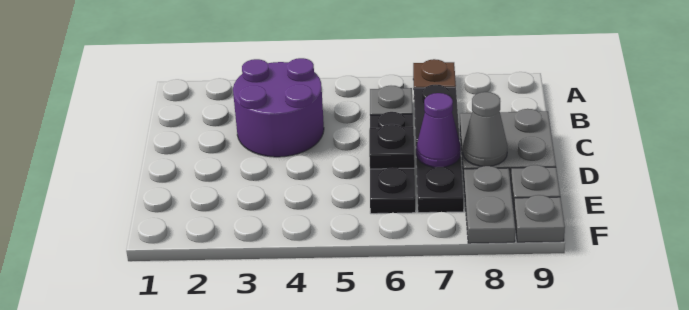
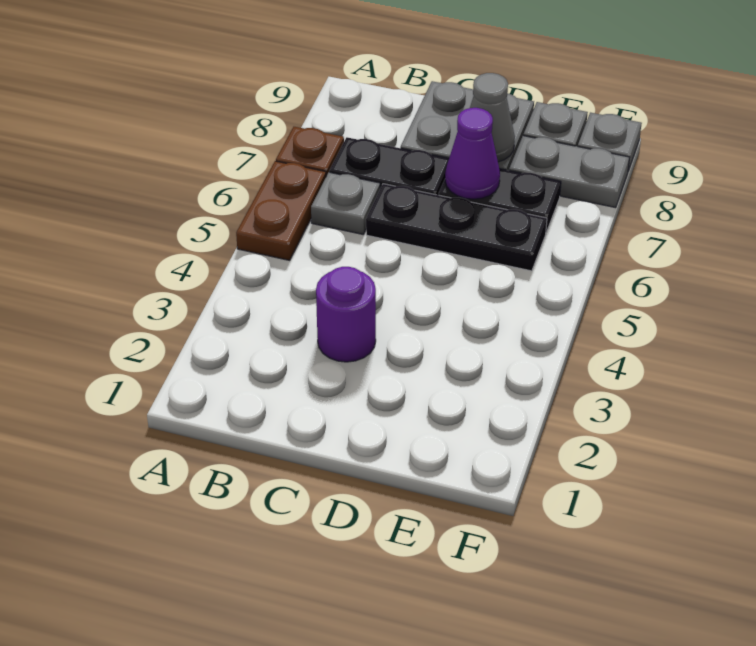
none -> brown 1x2 plate [236,161,326,260]
purple 2x2 round brick [233,58,324,157] -> purple 1x1 round brick [316,267,376,362]
black 1x1 plate [369,124,415,169] -> none

